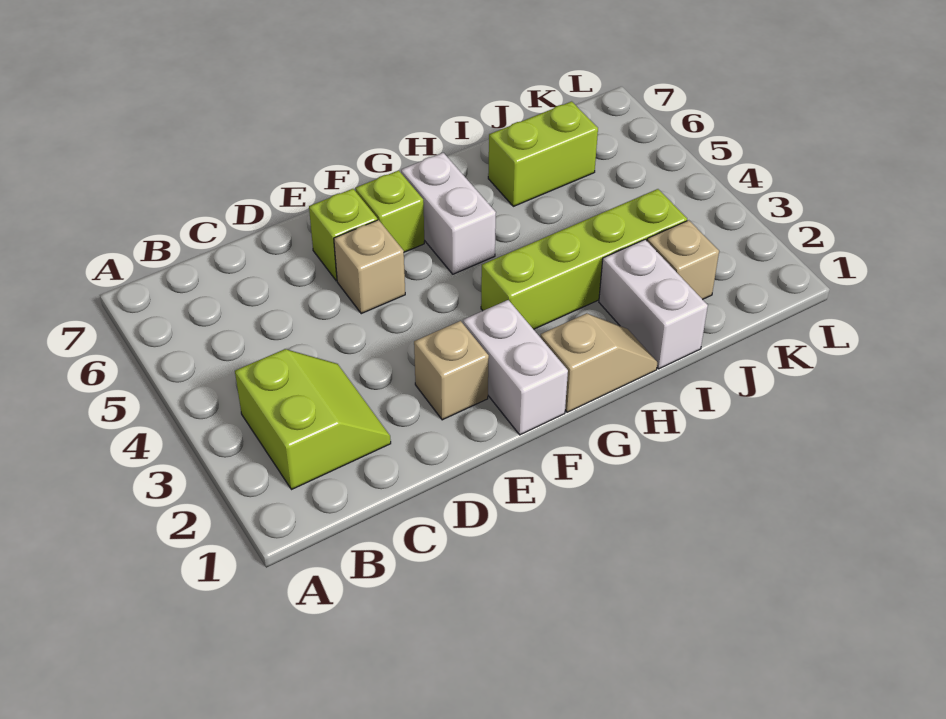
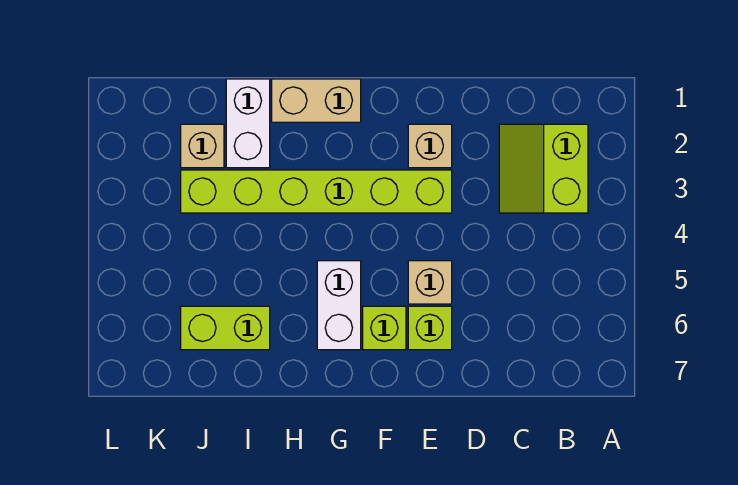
white 1x2 brick [463,300,568,435] -> none
tan 1x2 slope [540,313,657,412] -> tan 1x2 brick [272,79,361,122]
lime 1x4 brick [481,189,687,329] -> lime 1x6 brick [181,170,452,213]

